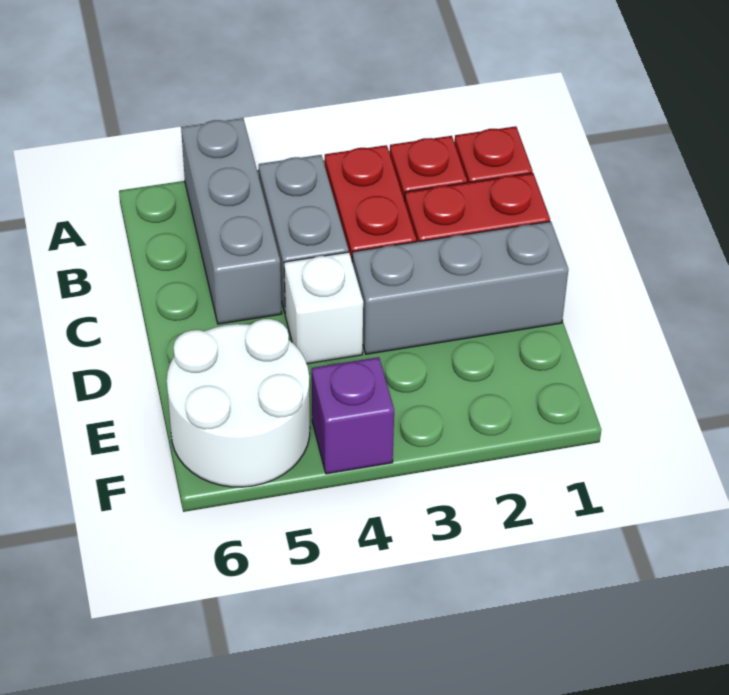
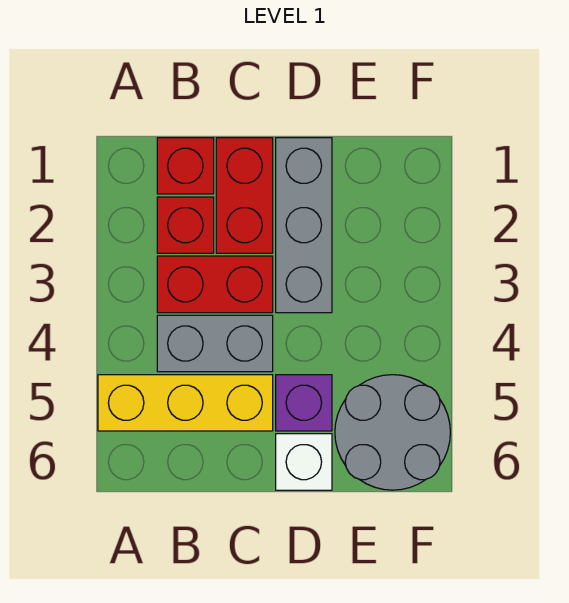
grey 1x3 brick [181,118,282,324] -> yellow 1x3 brick [98,375,273,431]
white 1x1 brick [284,252,363,364] -> white 1x1 brick moved to [276,434,332,490]
white 2x2 round brick [167,319,310,487] -> grey 2x2 round brick [335,375,450,490]
purple 1x1 brick [312,357,394,474] -> purple 1x1 brick moved to [276,375,332,431]

